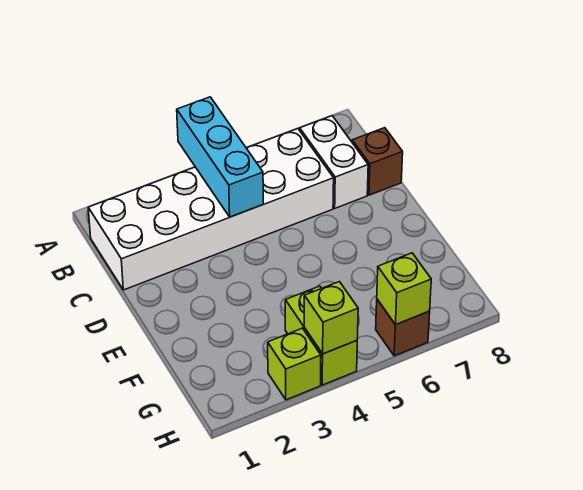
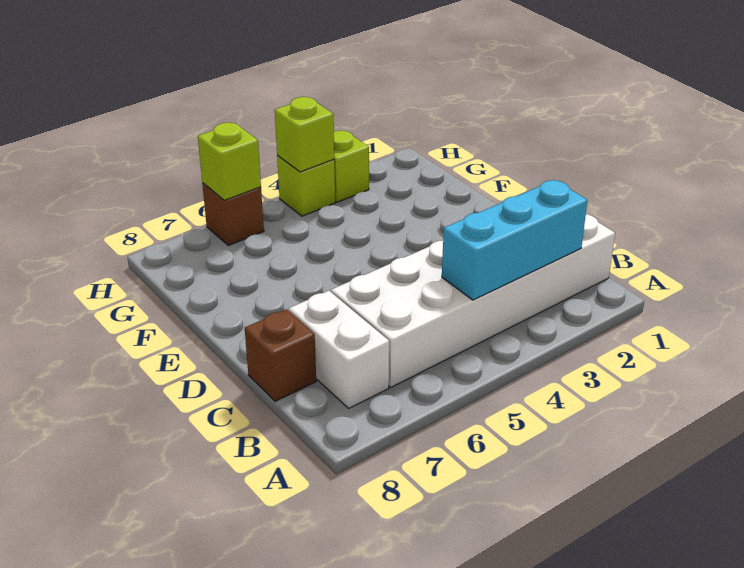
cyan 1x3 brick [177,97,263,217] -> cyan 1x3 brick turned to [442,180,587,300]
lime 1x2 brick [285,286,357,385] -> lime 1x1 brick [277,156,335,216]

